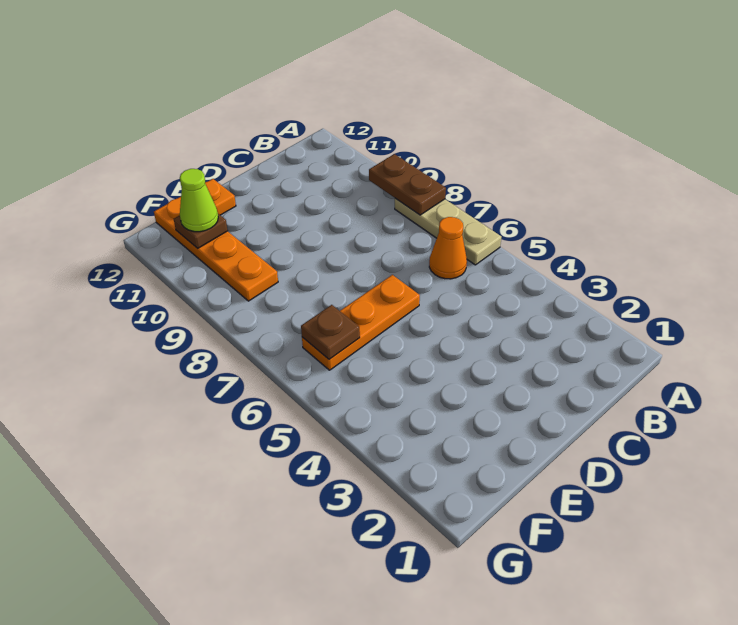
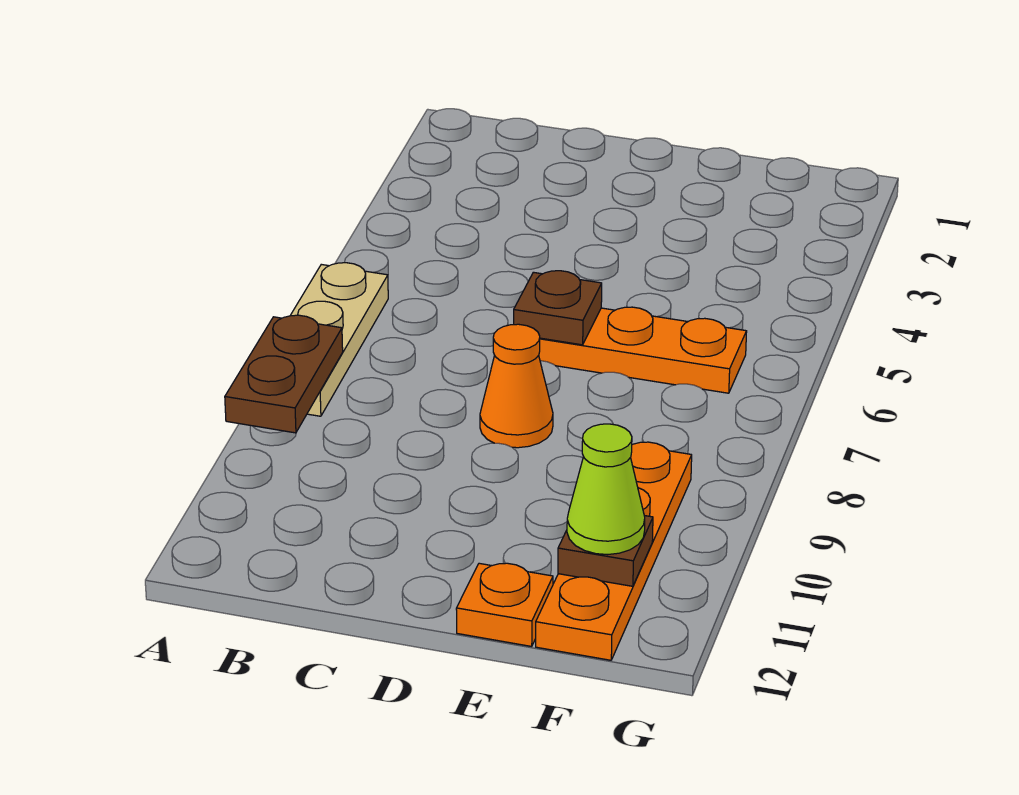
orange 1x1 cone [429,217,467,279] -> orange 1x1 cone moved to [480,324,553,448]
brown 1x1 plate [301,305,360,359] -> brown 1x1 plate moved to [514,271,602,345]

